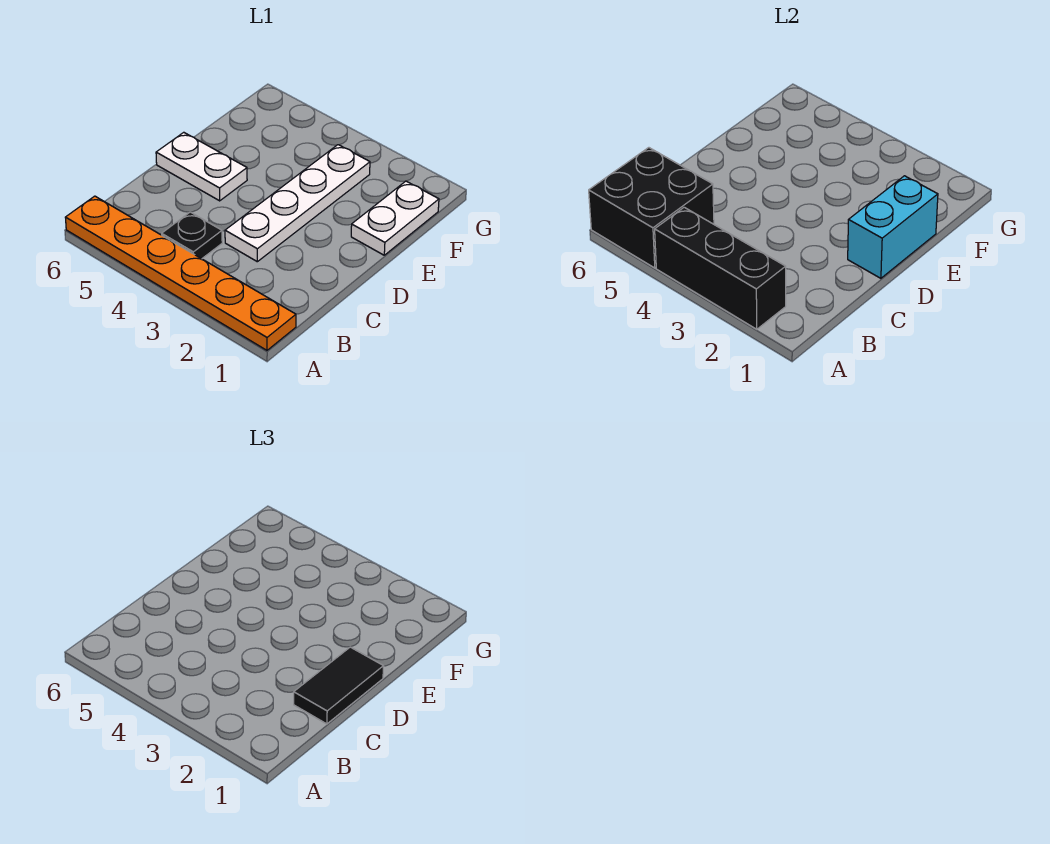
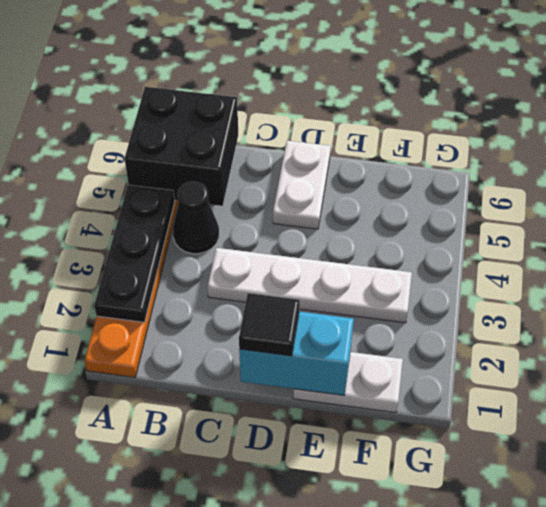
black 1x3 brick [655,207,786,329] -> black 1x3 plate [94,185,175,322]
black 1x1 plate [162,212,222,259] -> black 1x1 cone [173,182,219,254]
black 1x2 tile [294,647,384,724] -> black 1x1 tile [239,293,300,356]

